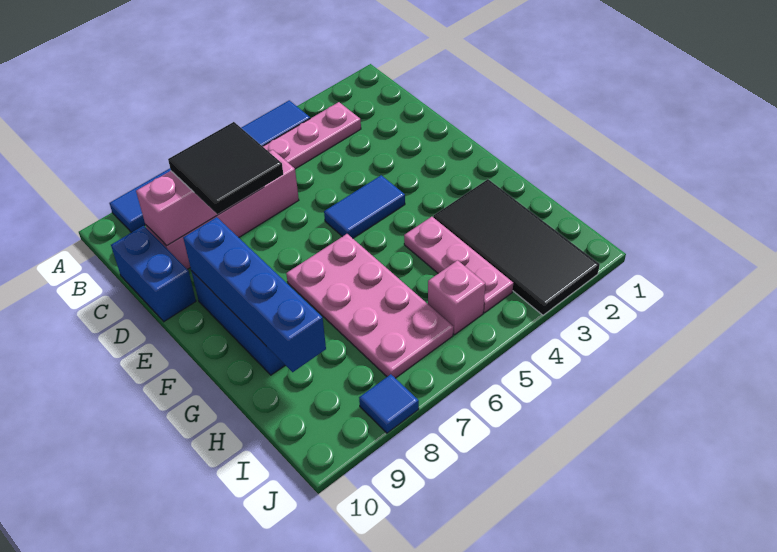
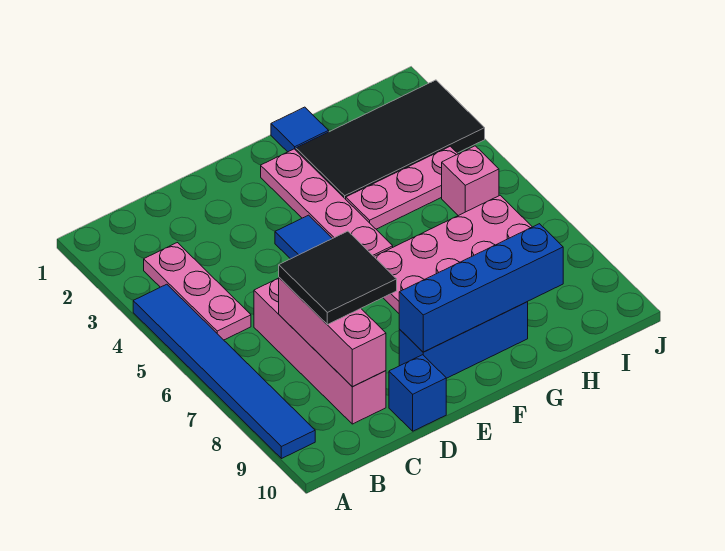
blue 1x2 brick [111,226,196,322] -> blue 1x1 brick [389,355,446,431]
none -> pink 1x4 plate [261,149,393,256]
blue 1x1 tile [359,374,419,433] -> blue 1x1 tile moved to [271,107,329,152]

